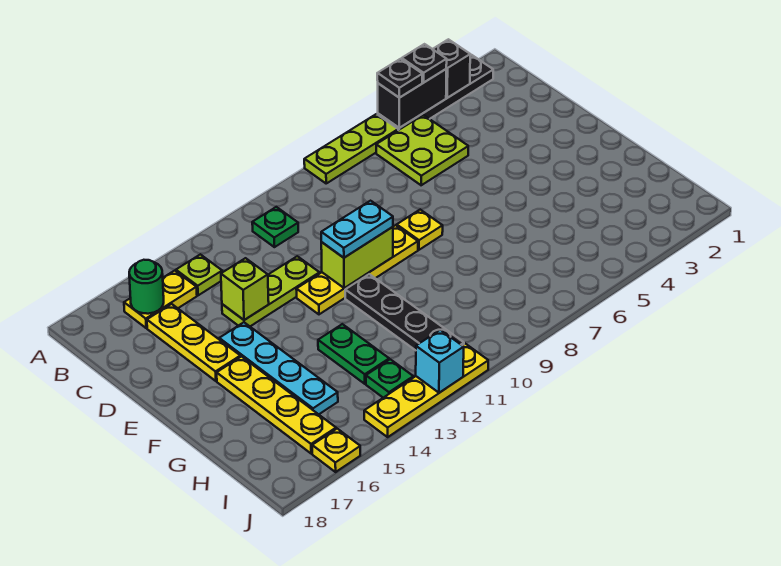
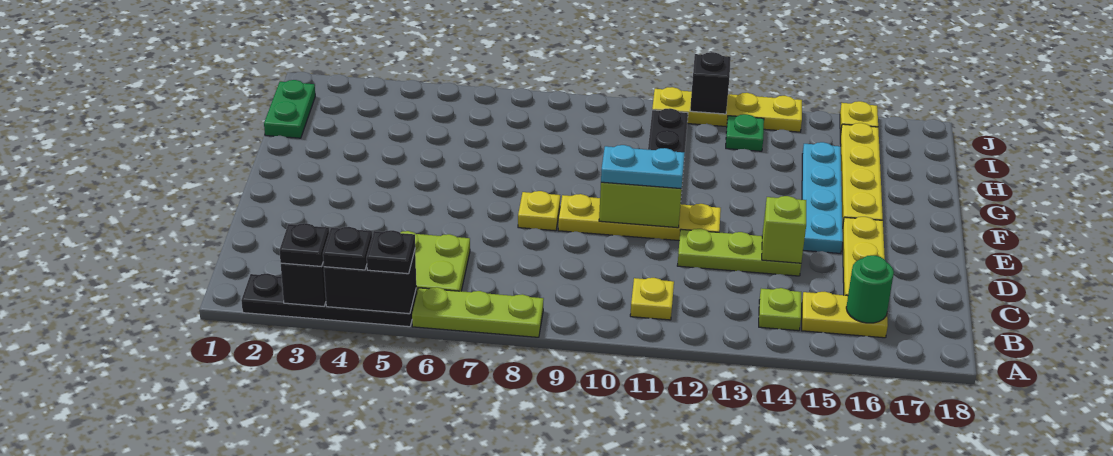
none -> black 1x1 plate [279,223,329,266]
green 1x1 plate [252,207,298,247] -> yellow 1x1 plate [630,278,674,320]
green 1x2 plate [318,324,389,384] -> green 1x2 plate moved to [264,80,315,138]
cyan 1x1 brick [416,330,464,393] -> black 1x1 brick [690,52,731,114]

